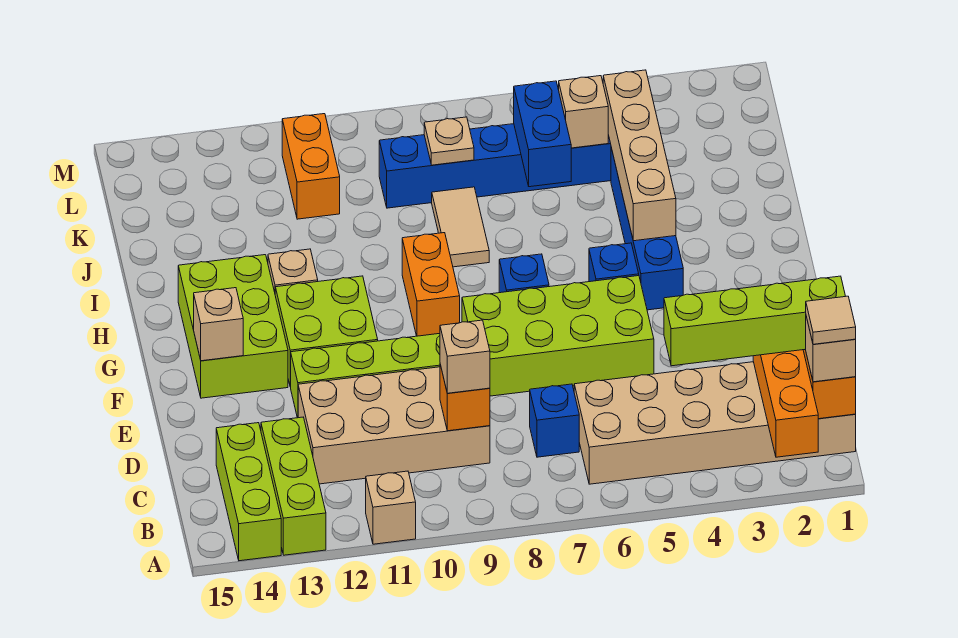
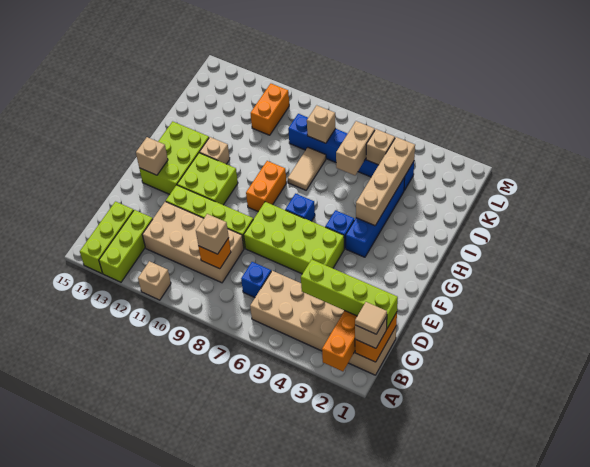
blue 1x2 brick [514,81,571,187] -> tan 1x2 brick [336,121,375,175]
tan 1x1 plate [424,117,474,165] -> tan 1x1 brick [307,105,336,143]

